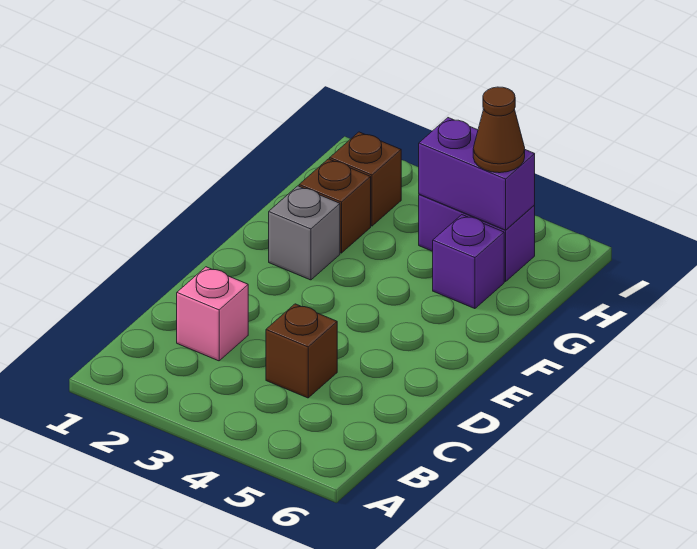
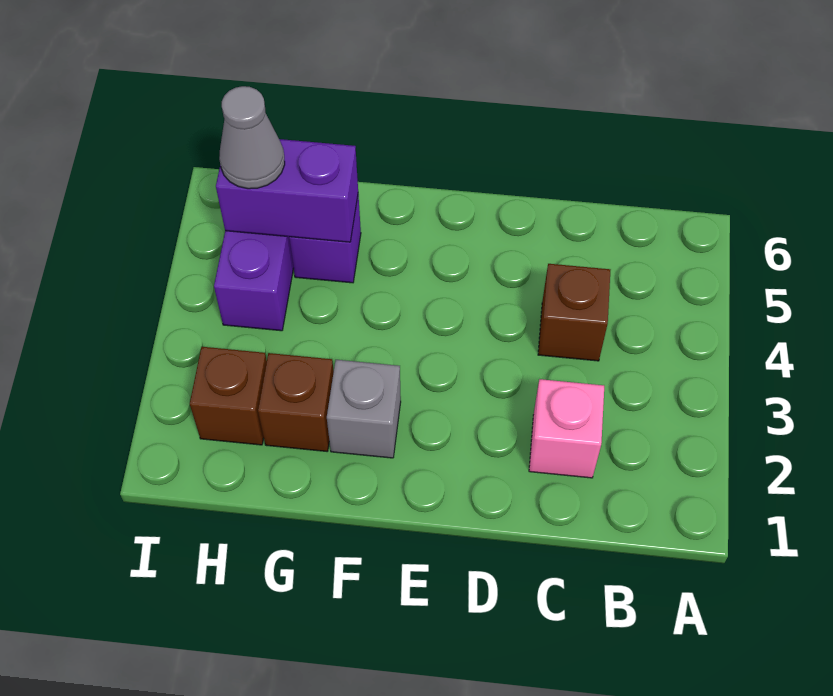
purple 1x2 brick [419,118,535,230] -> purple 1x2 brick turned to [216,139,358,242]
brown 1x1 cone [473,87,525,173] -> grey 1x1 cone [219,86,285,189]

